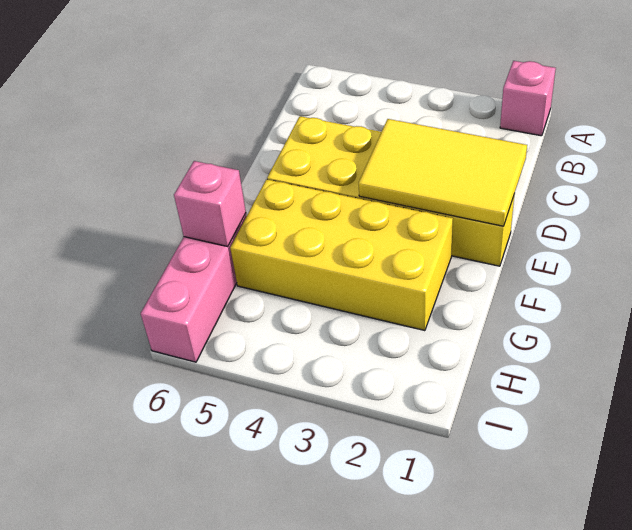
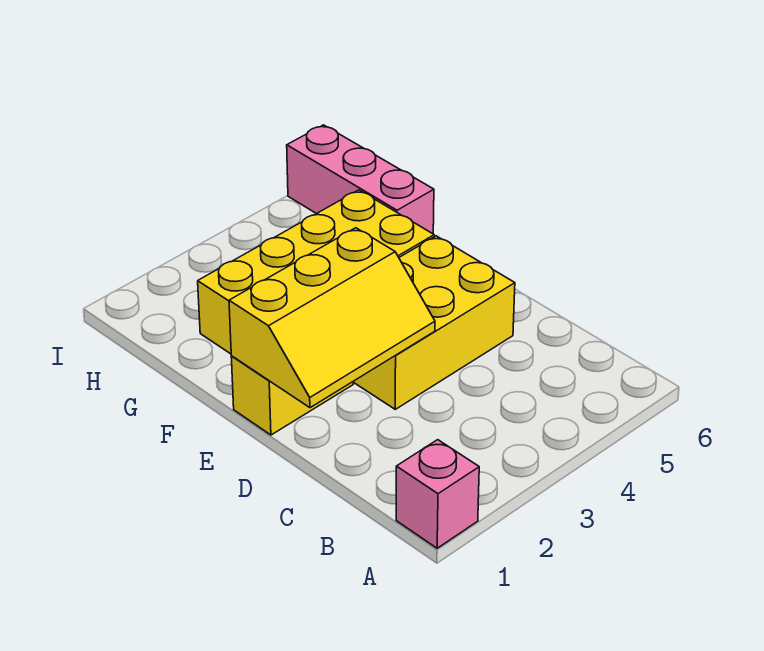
yellow 2x3 tile [359,119,527,226] -> yellow 2x3 slope [229,228,435,408]
pink 1x1 brick [174,161,246,247] -> none

